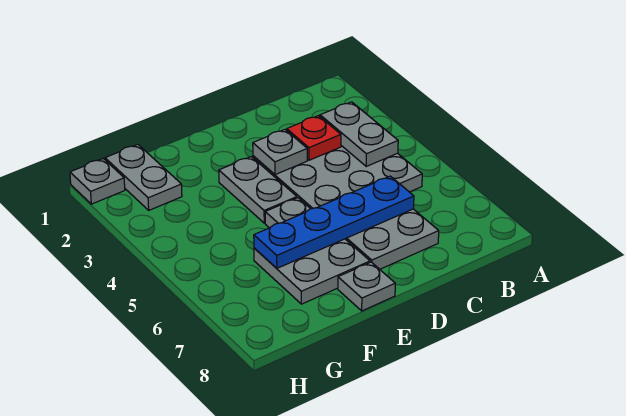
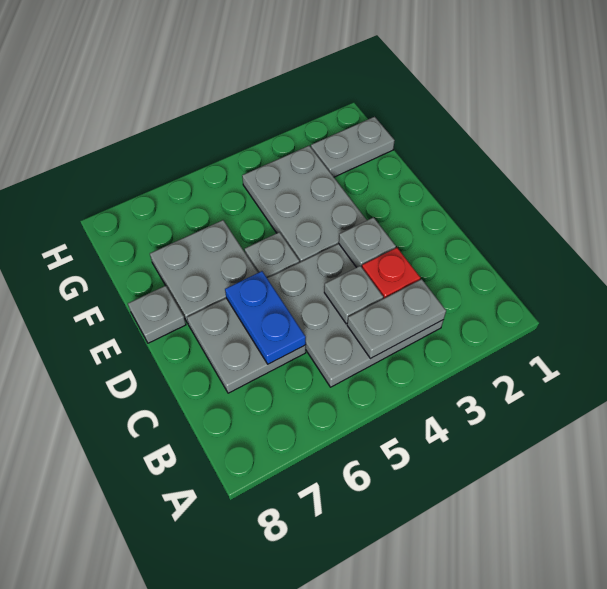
blue 1x4 plate [254,176,414,268] -> blue 1x2 plate [225,271,306,364]
grey 1x2 plate [219,157,297,223] -> grey 2x3 plate [242,146,367,262]
grey 1x1 plate [70,159,125,204] -> grey 1x1 plate moved to [324,266,383,324]

